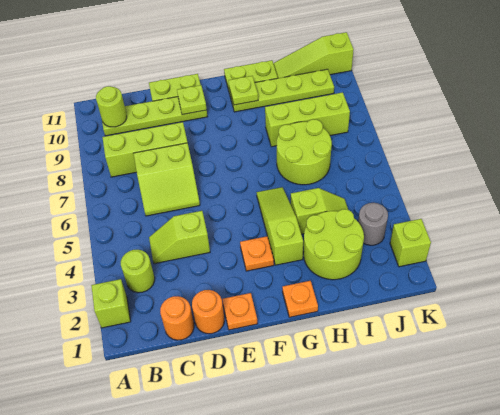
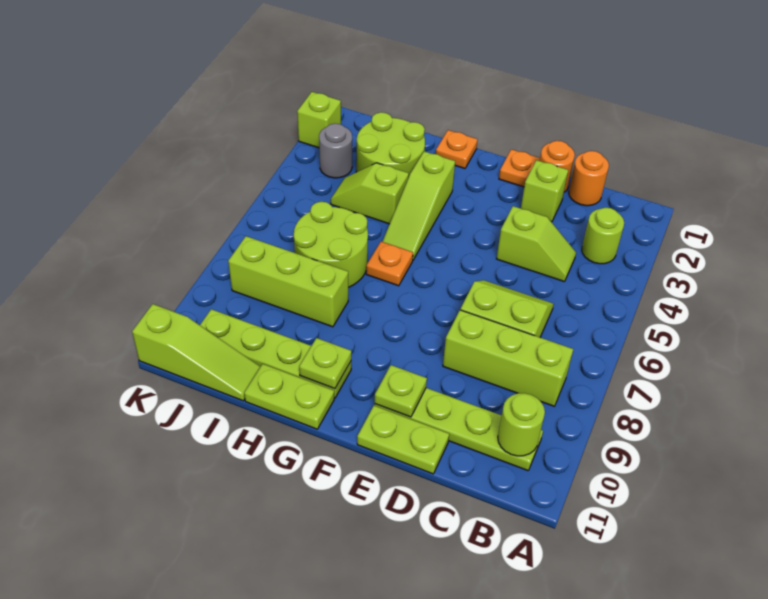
lime 1x1 brick [91,279,131,328] -> lime 1x1 brick moved to [521,160,568,222]
orange 1x1 plate [240,236,274,271] -> orange 1x1 plate moved to [366,242,413,286]

